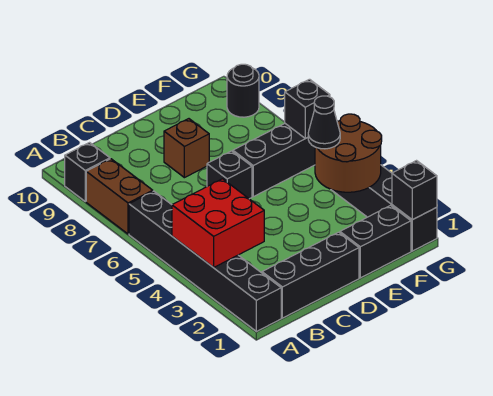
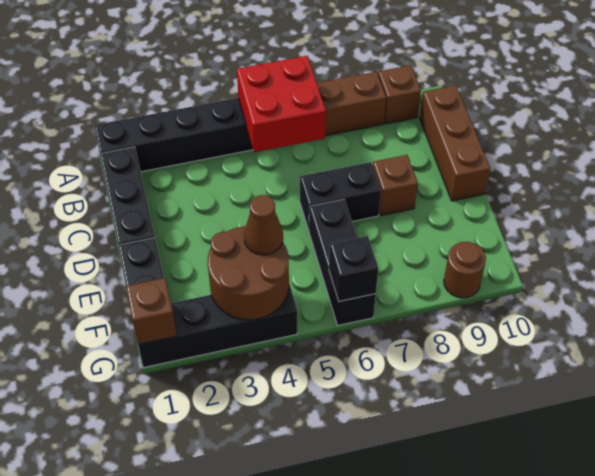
red 2x2 brick [172,179,264,268] -> red 2x2 brick moved to [237,56,326,152]
black 1x1 brick [65,143,110,201] -> brown 1x1 brick [378,65,421,124]
none -> brown 1x3 brick [420,85,490,201]
black 1x1 brick [207,151,252,199] -> black 1x2 brick [300,162,381,230]
black 1x1 cone [308,96,340,149] -> brown 1x1 cone [244,195,283,255]
black 1x1 brick [392,161,437,220] -> brown 1x1 brick [126,278,177,344]
black 1x1 round brick [227,64,259,117] -> brown 1x1 round brick [444,242,486,298]

